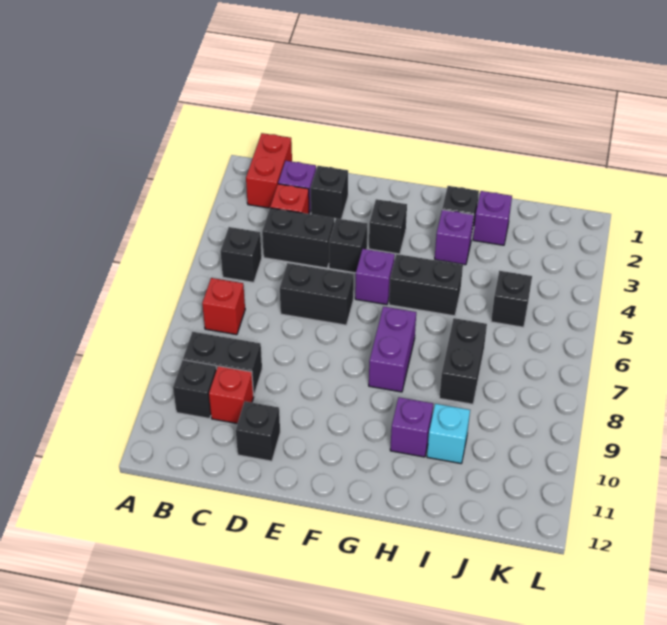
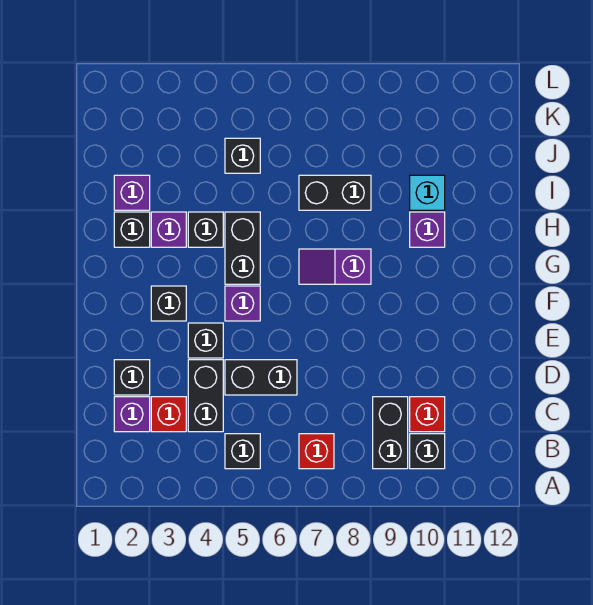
red 1x2 brick [246,133,292,208] -> none
black 1x2 brick [280,263,354,325] -> black 1x2 brick turned to [225,360,297,395]
black 1x1 brick [236,401,280,461] -> black 1x1 brick moved to [188,212,223,247]
purple 1x2 brick [369,307,416,392] -> purple 1x2 slope [299,249,371,284]

